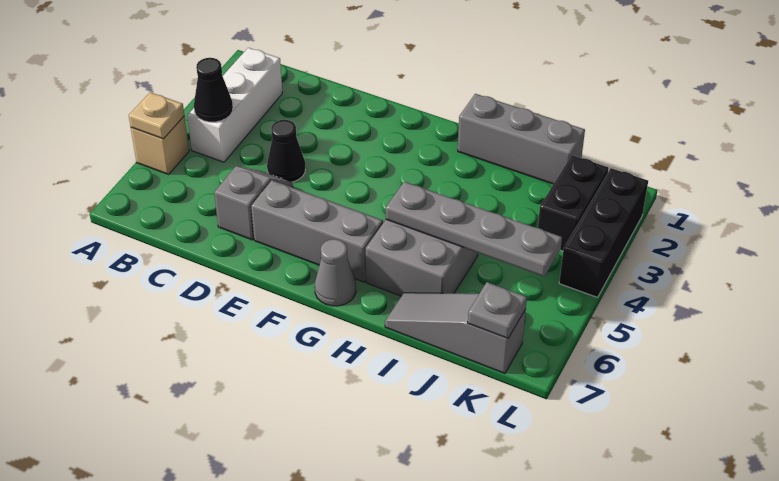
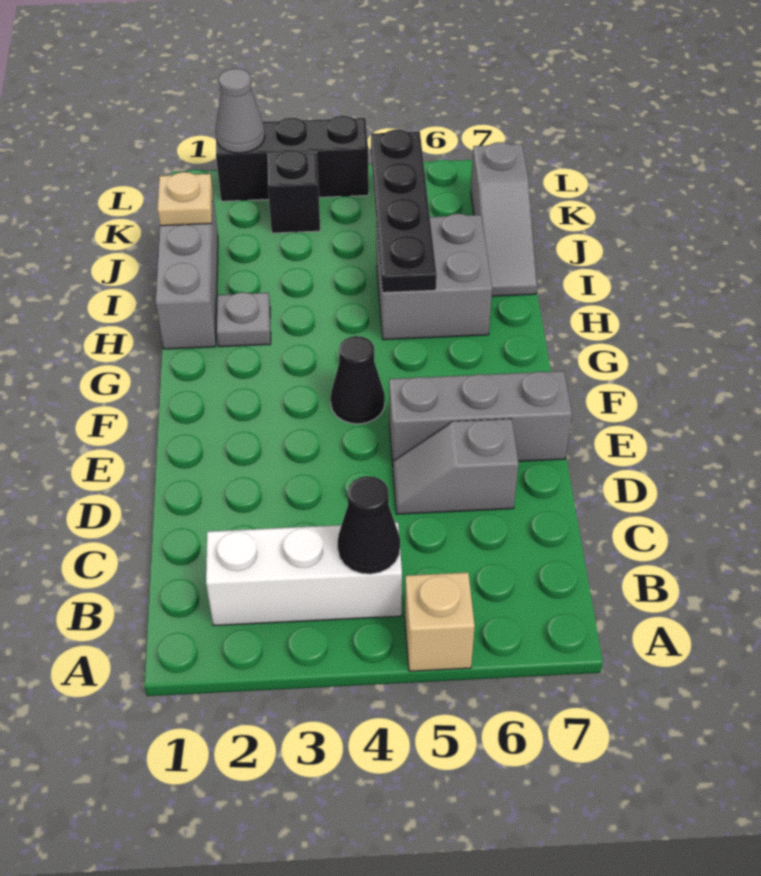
tan 1x1 plate [129,92,184,139] -> tan 1x1 plate moved to [157,172,212,226]
black 1x1 cone [267,120,305,182] -> black 1x1 cone moved to [331,336,385,424]
grey 1x3 brick [251,180,383,282] -> grey 1x3 brick turned to [389,371,572,464]
grey 1x1 cone [315,239,356,306] -> grey 1x1 cone moved to [215,69,265,153]
grey 1x4 plate [386,182,562,276] -> black 1x4 plate [371,130,437,293]
black 1x2 brick [538,155,609,251] -> black 1x1 brick [268,150,320,233]
grey 1x1 plate [468,282,527,338] -> grey 1x1 plate moved to [217,292,271,347]

